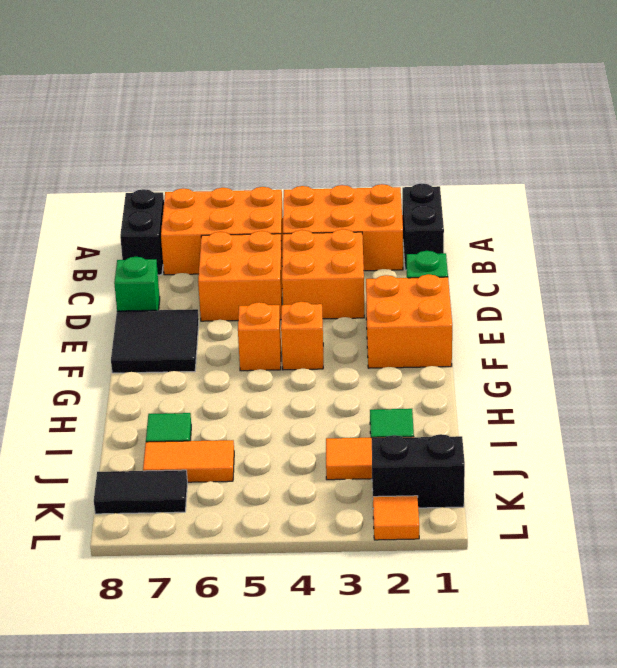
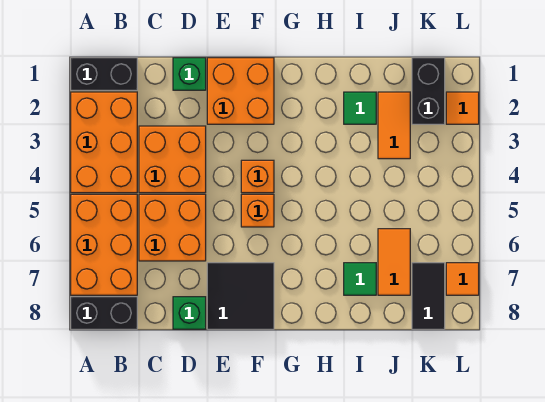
none -> orange 1x1 tile [446,263,479,295]

